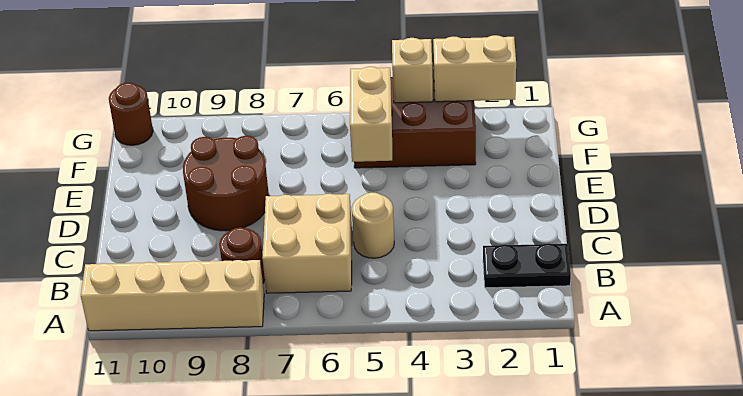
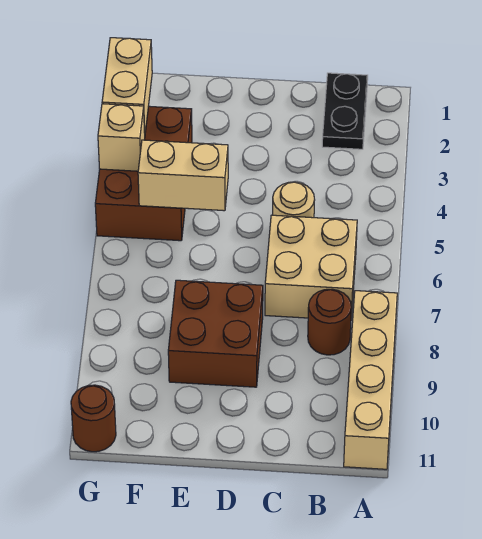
brown 2x2 round brick [183,136,269,231] -> brown 2x2 brick [168,280,263,387]

